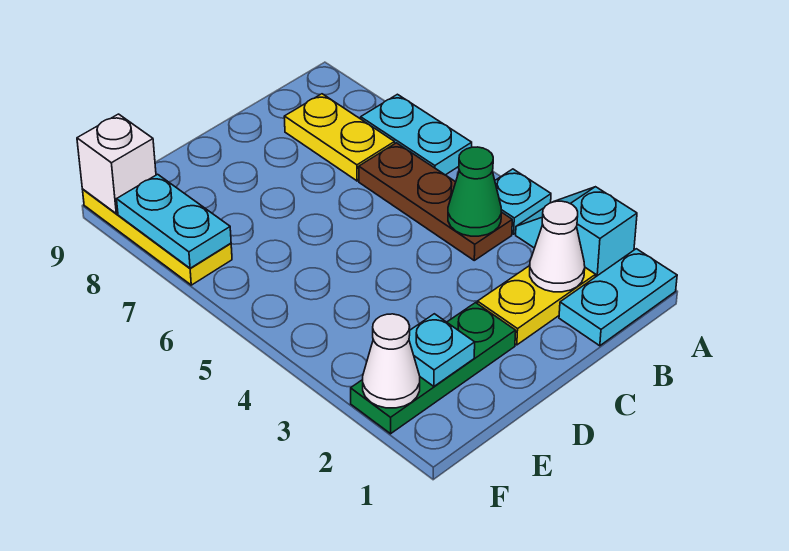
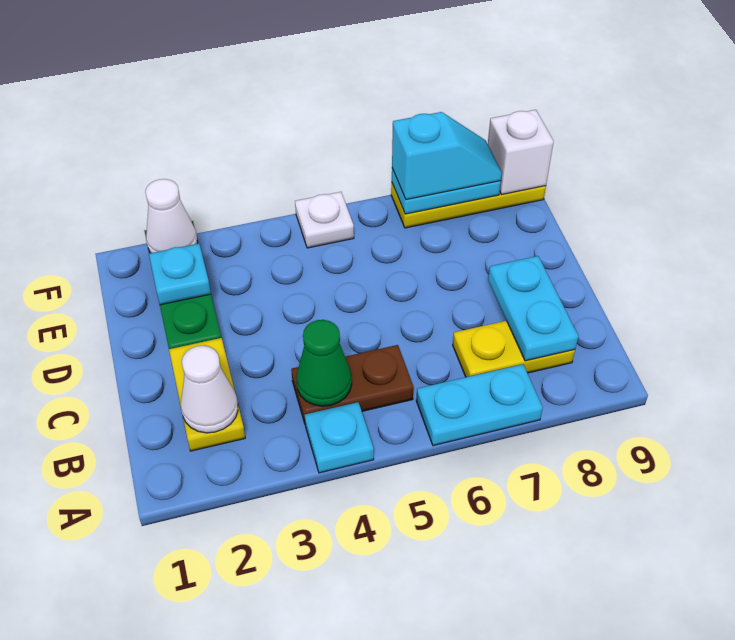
cyan 1x2 plate [559,249,677,346] -> cyan 1x2 plate moved to [488,256,578,361]
cyan 1x2 slope [516,187,637,277] -> cyan 1x2 slope moved to [392,112,502,200]
brown 1x3 plate [359,143,512,260] -> brown 1x2 plate [291,345,414,423]
none -> white 1x1 plate [295,192,354,248]

